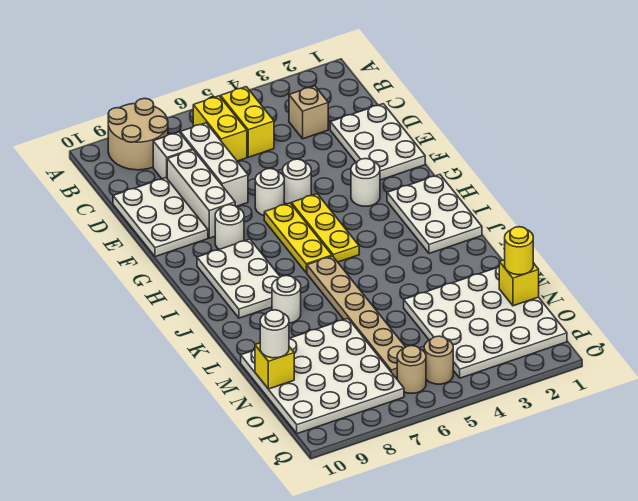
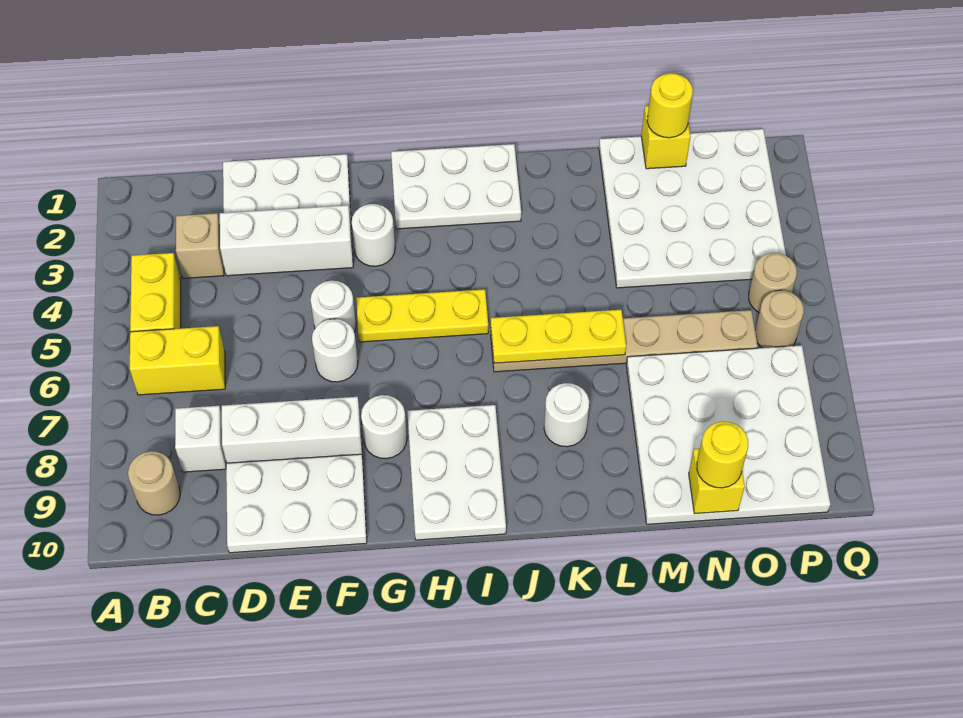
tan 2x2 round brick [108,99,168,170] -> tan 1x1 round brick [128,451,180,515]
yellow 1x2 brick [221,87,274,157] -> yellow 1x2 brick turned to [130,253,181,332]
white 1x3 brick [180,123,248,207] -> white 1x3 brick moved to [220,205,353,276]
yellow 1x3 plate [264,203,332,273] -> yellow 1x3 plate moved to [491,310,626,363]
white 2x3 plate [197,239,280,318] -> white 2x3 plate turned to [407,405,506,540]
white 1x1 round brick [260,310,289,358] -> yellow 1x1 round brick [697,421,748,488]

